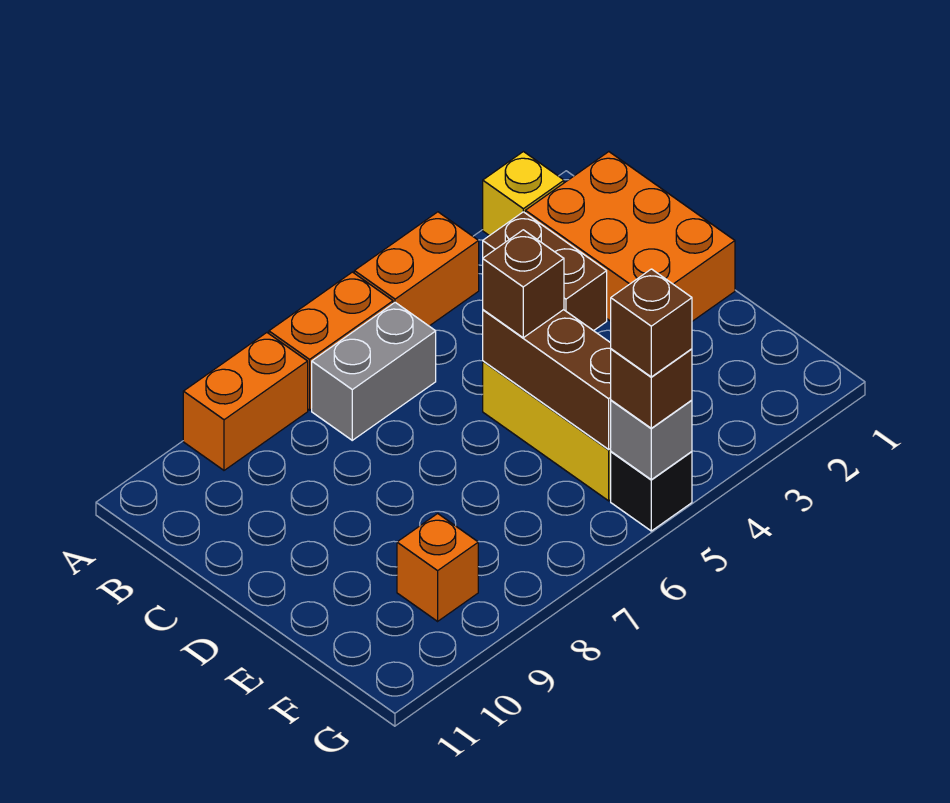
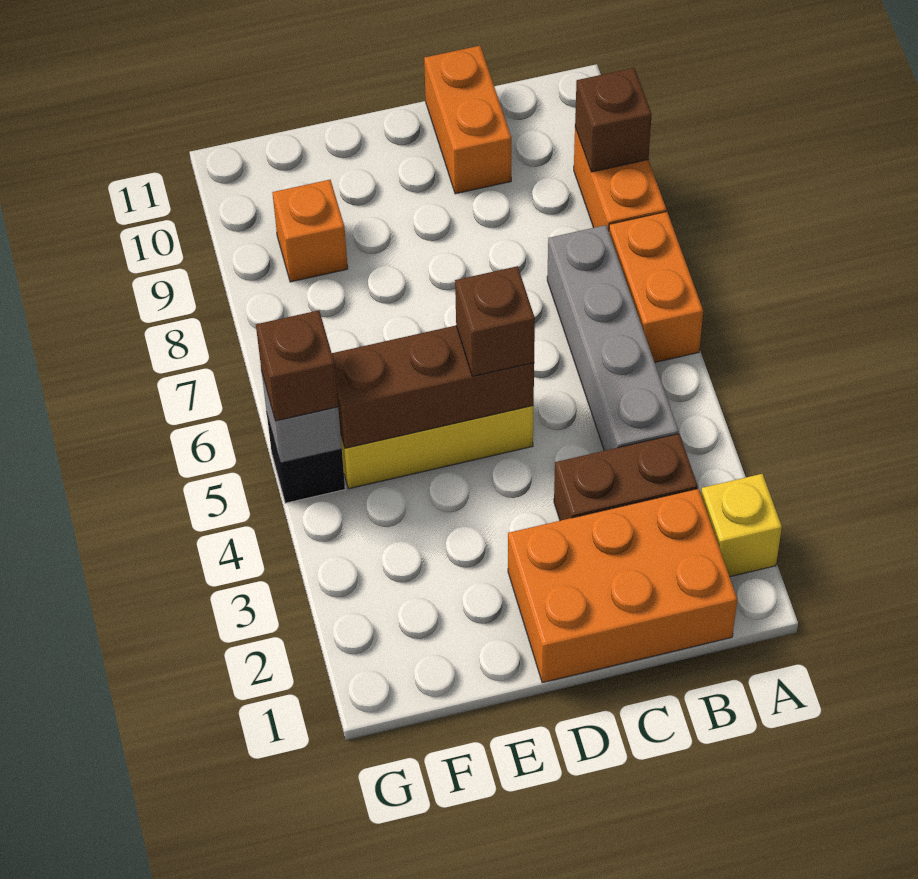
orange 1x2 brick [354,212,479,326] -> orange 1x2 brick moved to [424,46,511,194]
grey 1x2 brick [312,302,436,440] -> grey 1x4 brick [547,225,678,451]
brown 1x1 brick [611,269,692,377] -> brown 1x1 brick moved to [575,68,652,172]

